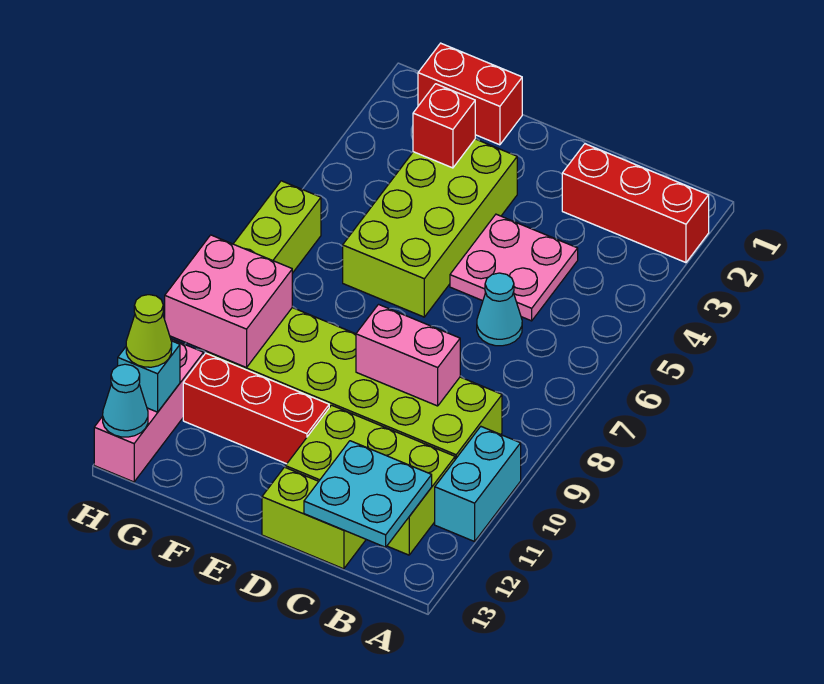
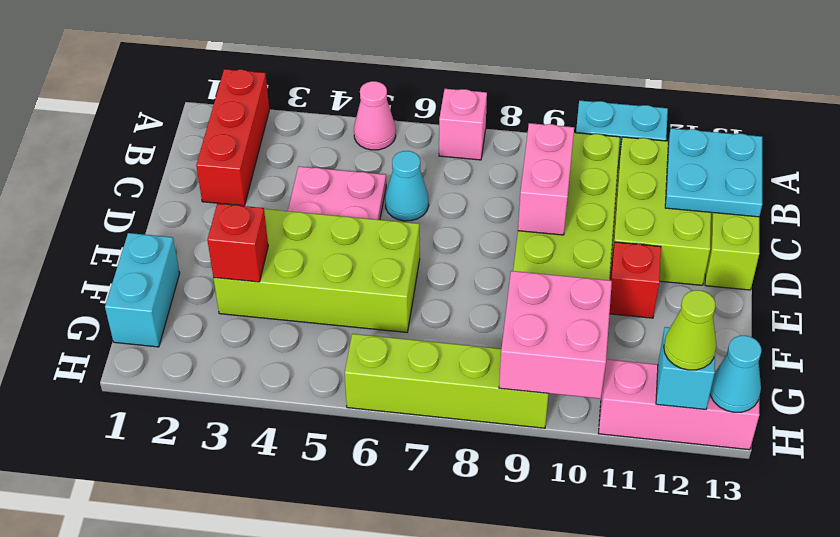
none -> pink 1x1 cone [354,81,396,150]
none -> pink 1x1 brick [439,89,487,160]
red 1x3 brick [183,353,329,464] -> red 1x1 brick [610,242,661,318]
red 1x2 brick [418,43,522,145] -> cyan 1x2 brick [105,233,180,347]

